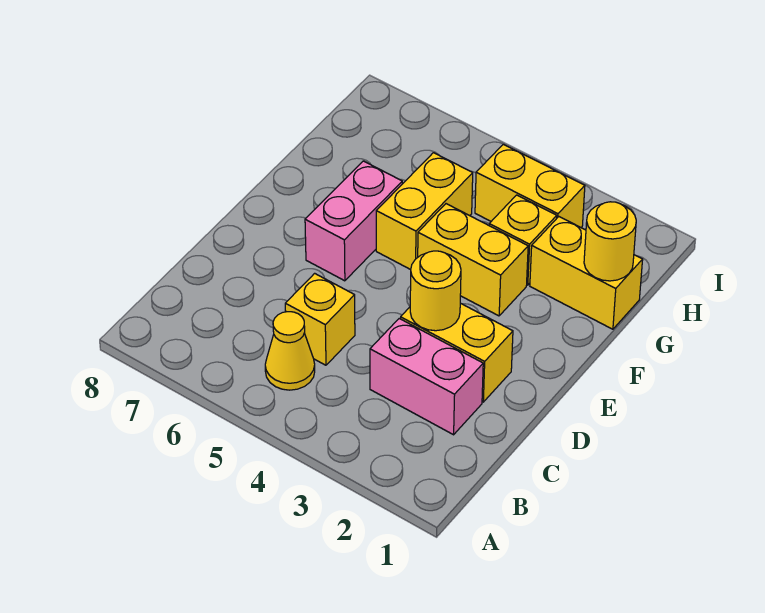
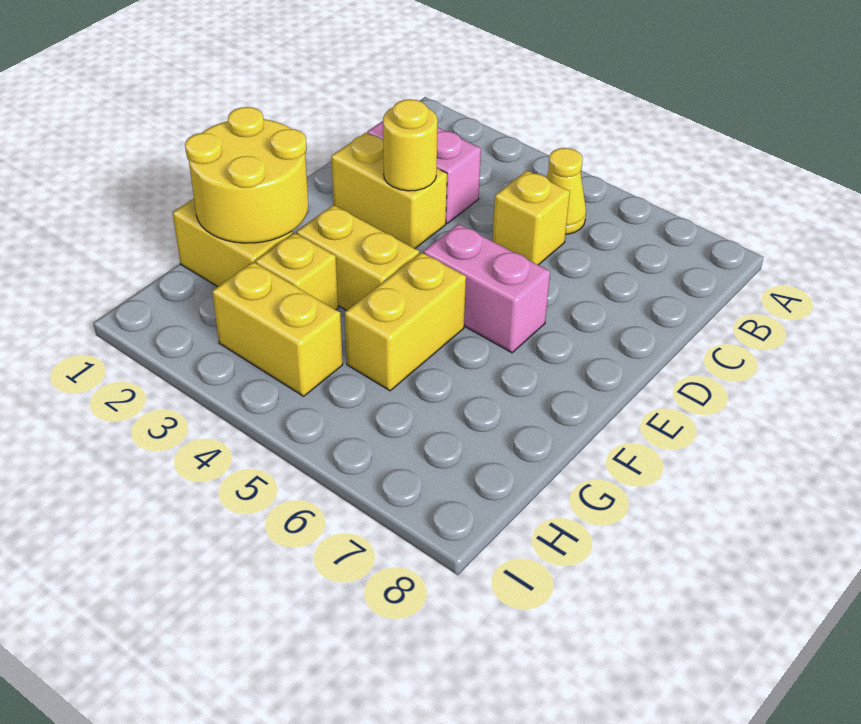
pink 1x2 brick [305,161,402,281] -> pink 1x2 brick turned to [423,224,550,353]
yellow 1x1 round brick [584,202,636,281] -> yellow 2x2 round brick [185,107,308,243]

